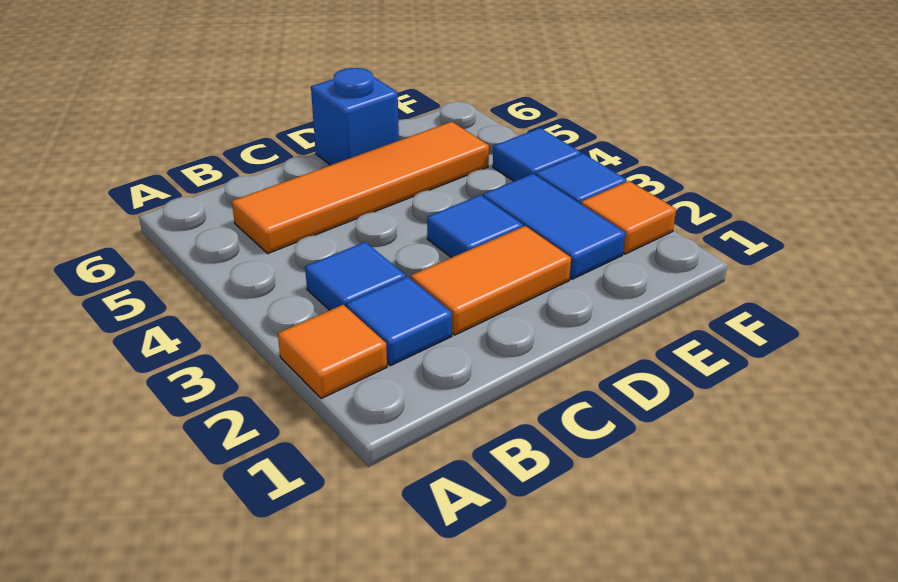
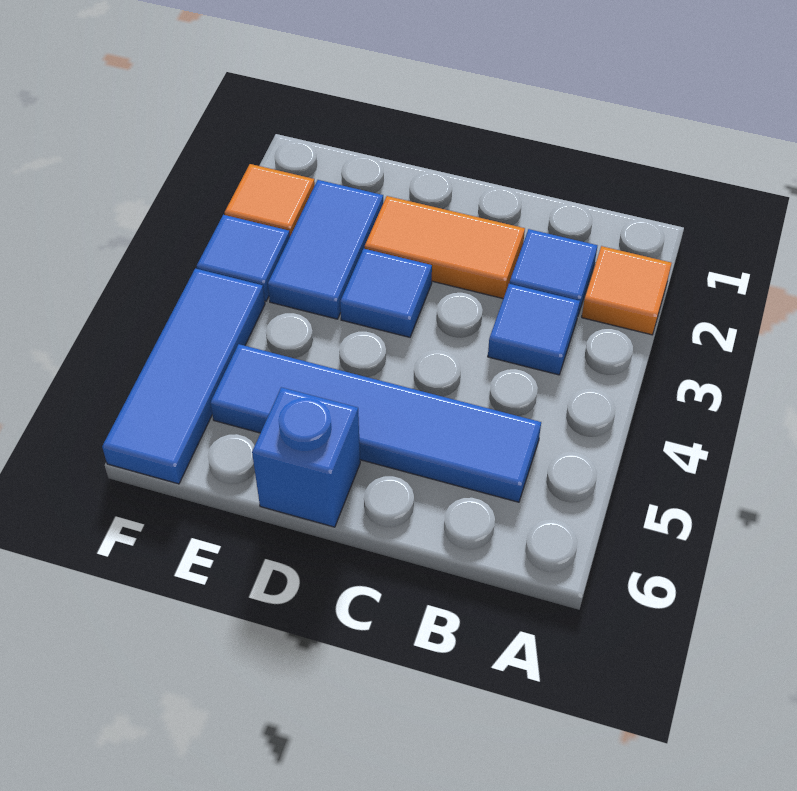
orange 1x4 tile [232,122,489,253] -> blue 1x4 tile [211,344,541,502]
blue 1x1 tile [493,128,581,181] -> blue 1x3 tile [102,268,265,484]

